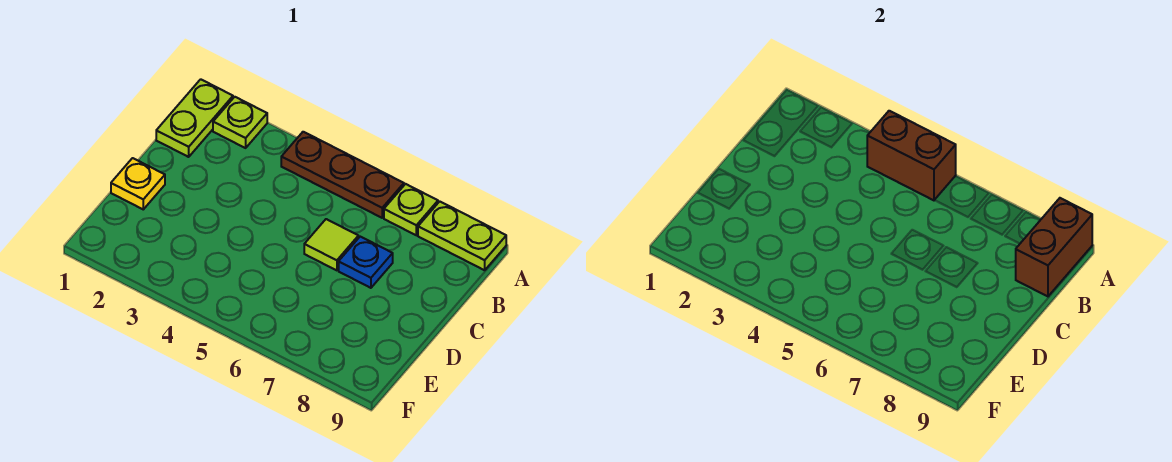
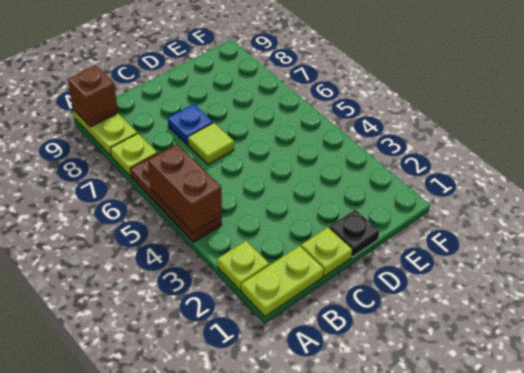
brown 1x2 brick [1016,198,1092,296] -> brown 1x1 brick [68,66,118,127]
none -> lime 1x1 plate [301,227,352,276]
yellow 1x1 plate [111,158,165,209] -> black 1x1 plate [329,210,380,257]

